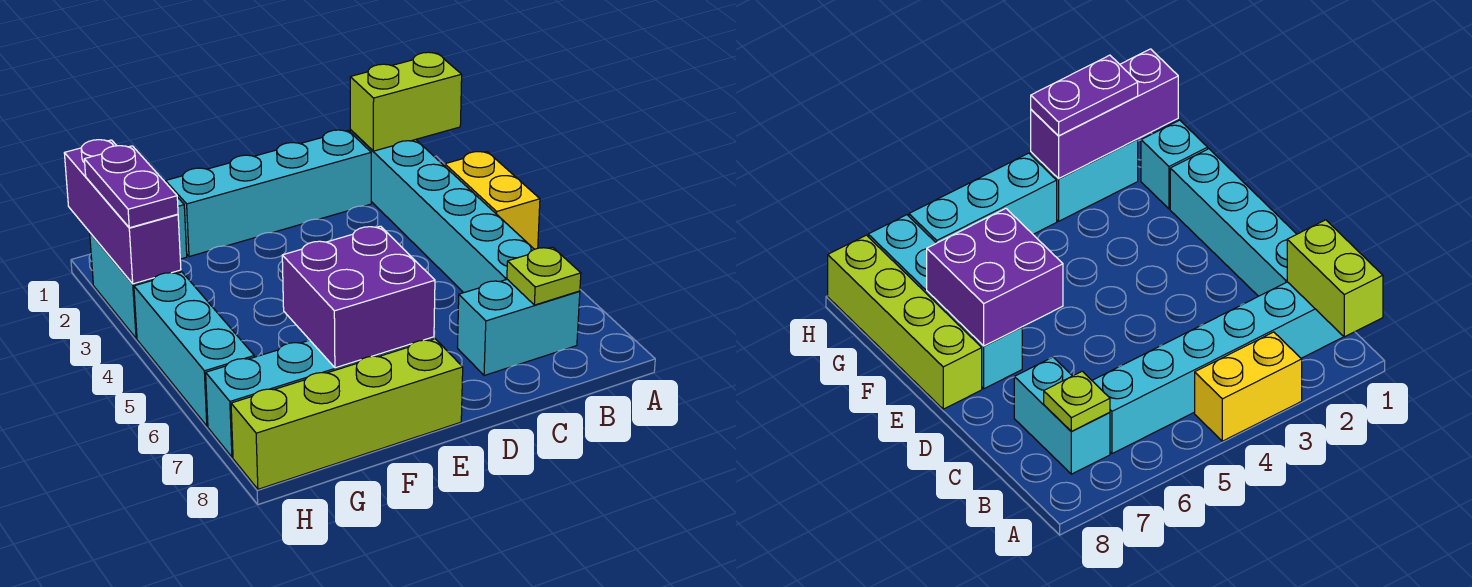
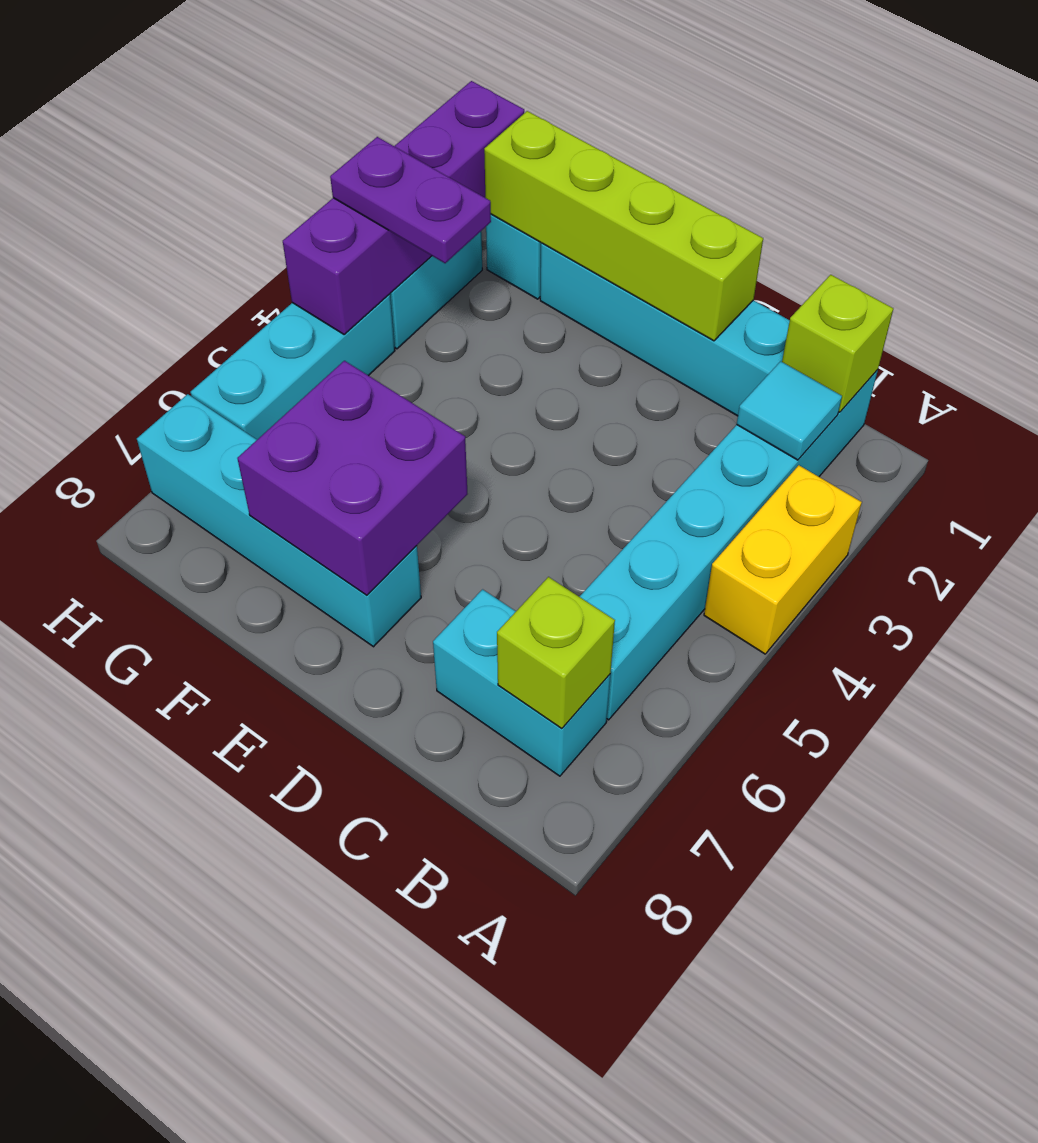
lime 1x2 brick [350,52,462,151] -> lime 1x1 brick [782,275,893,412]
none -> cyan 1x1 tile [737,361,842,460]
lime 1x1 plate [507,247,581,305] -> lime 1x1 brick [497,577,615,729]
lime 1x4 brick [231,339,463,489] -> lime 1x4 brick moved to [484,111,763,341]
purple 1x3 brick [64,140,181,284] -> purple 1x4 brick [283,81,524,335]
purple 1x2 plate [84,146,178,228] -> purple 1x2 plate turned to [330,137,491,263]

